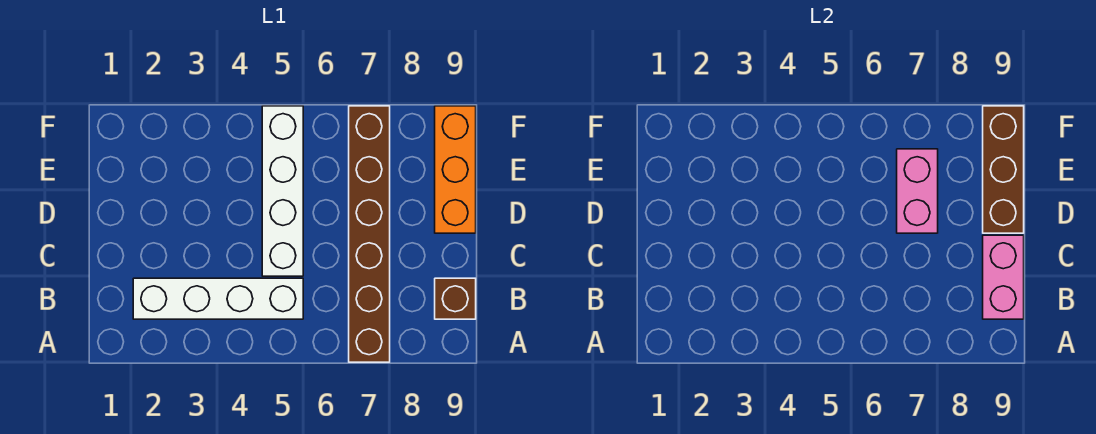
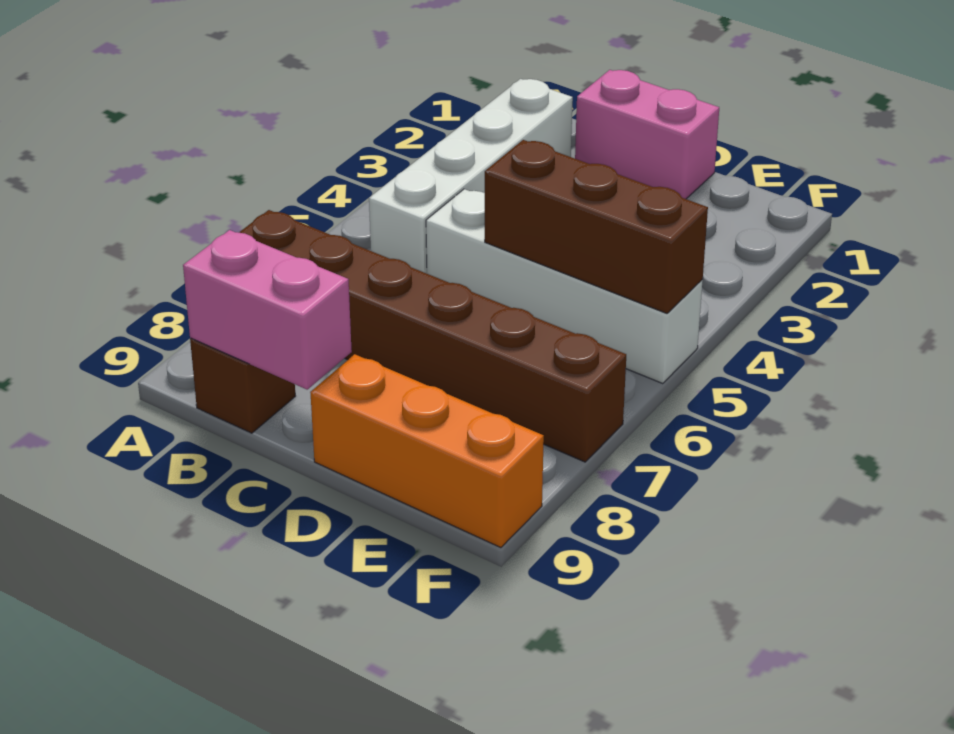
pink 1x2 brick [897,149,938,233] -> pink 1x2 brick moved to [575,70,719,199]
brown 1x3 brick [983,106,1024,233] -> brown 1x3 brick moved to [485,140,708,313]

